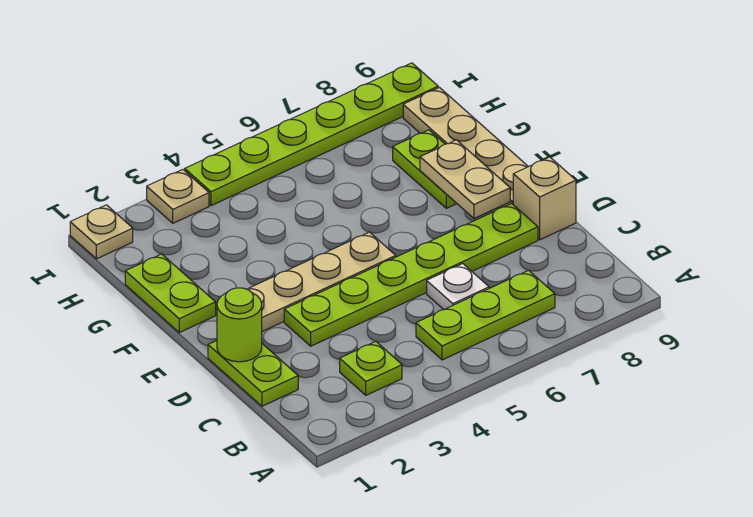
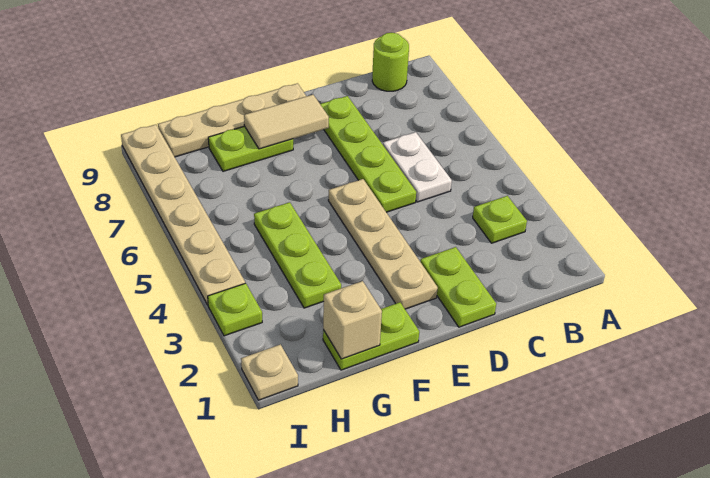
lime 1x3 plate [416,270,555,360] -> lime 1x3 plate moved to [254,202,341,308]
lime 1x2 plate [208,341,298,406] -> lime 1x2 plate turned to [420,247,496,327]
white 1x1 plate [427,264,489,310] -> white 1x2 plate [383,132,452,202]
lime 1x1 round brick [217,288,262,362] -> lime 1x1 round brick moved to [372,33,409,91]
lime 1x6 plate [284,204,538,346] -> lime 1x4 plate [320,96,416,212]
tan 1x1 brick [513,157,576,240] -> tan 1x1 brick moved to [323,281,382,359]
tan 1x2 plate [420,140,510,218] -> tan 1x2 tile [244,95,329,149]
tan 1x1 plate [147,170,209,223] -> lime 1x1 plate [208,283,262,336]
lime 1x6 plate [185,63,438,206] -> tan 1x6 plate [121,125,245,305]

